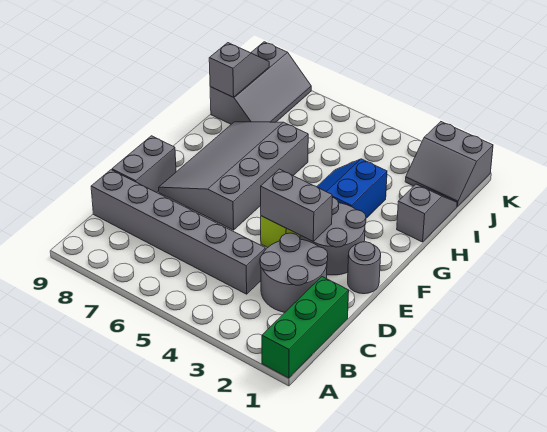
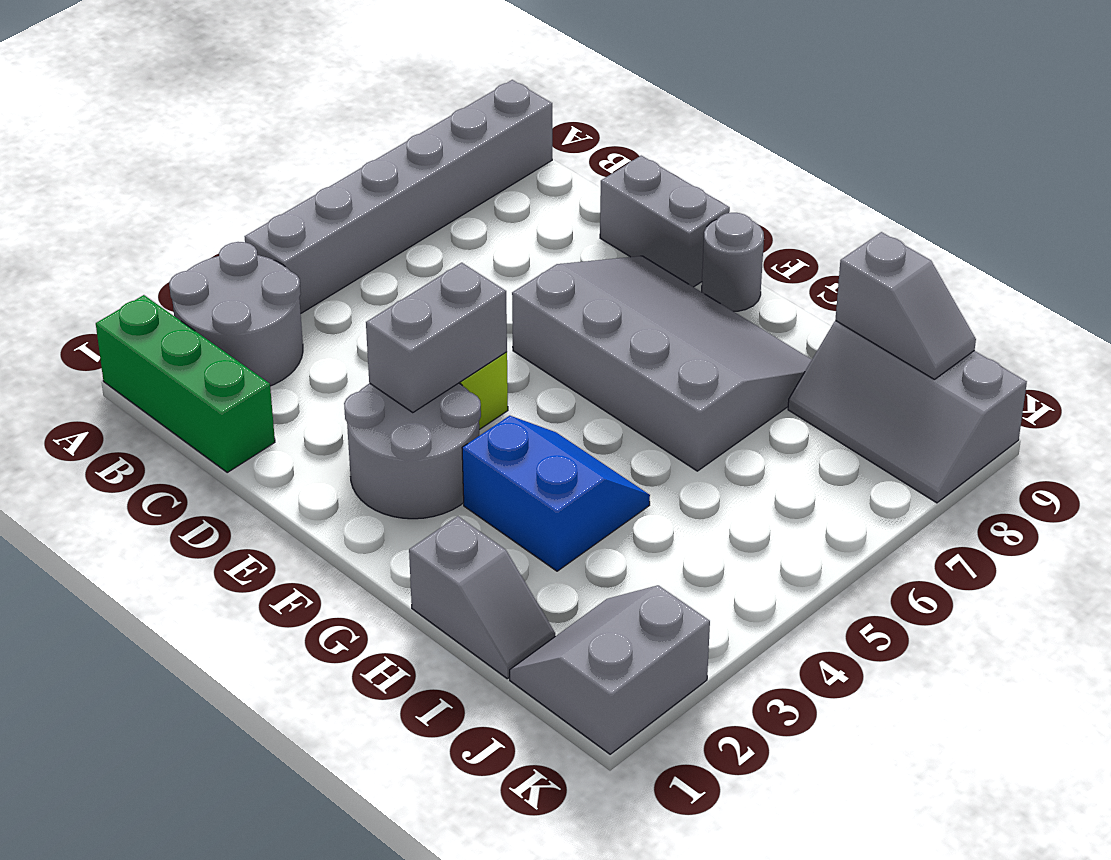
grey 2x2 round brick [260,233,328,312] -> grey 2x2 round brick moved to [169,242,303,386]
grey 1x6 brick [91,170,265,294] -> grey 1x6 brick moved to [245,80,552,313]
grey 1x1 round brick [348,242,381,294] -> grey 1x1 round brick moved to [702,213,764,311]

